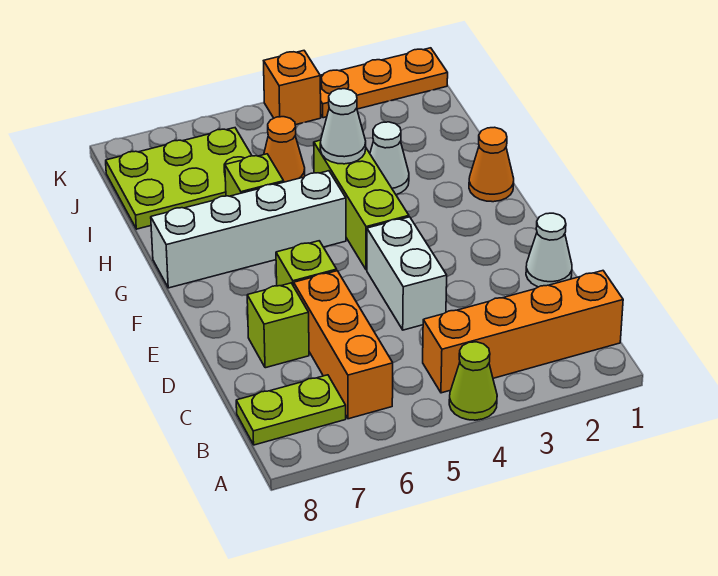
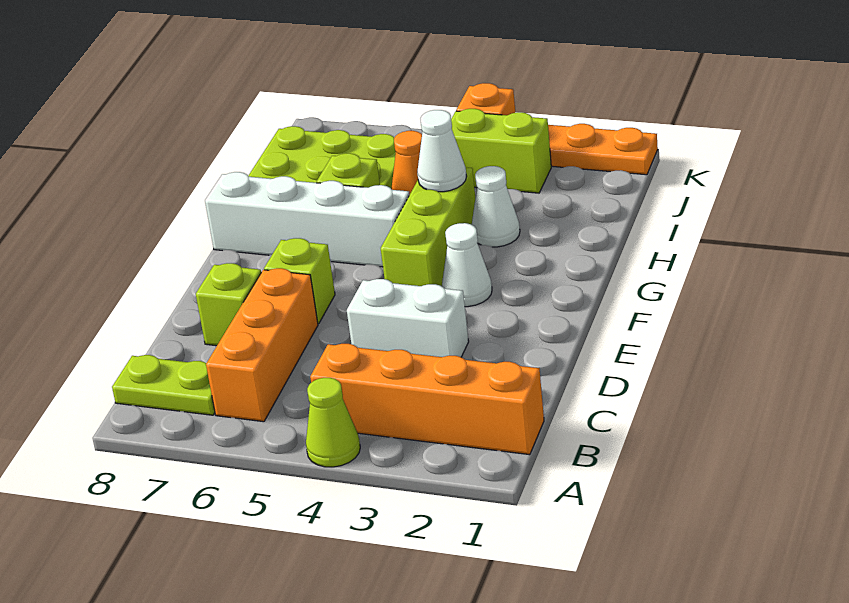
white 1x1 cone [526,213,572,287] -> white 1x1 cone moved to [442,223,492,307]
white 1x2 brick [367,217,447,330] -> white 1x2 brick turned to [347,279,469,357]
orange 1x1 cone [469,127,514,202] -> none
none -> lime 1x2 brick [451,109,551,193]

